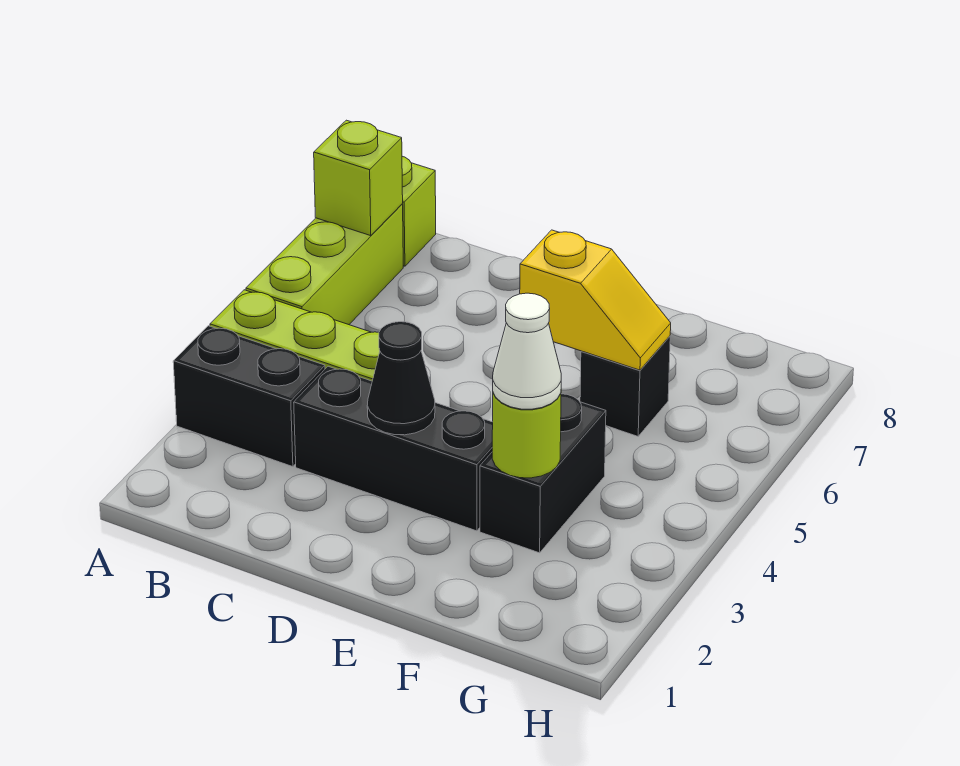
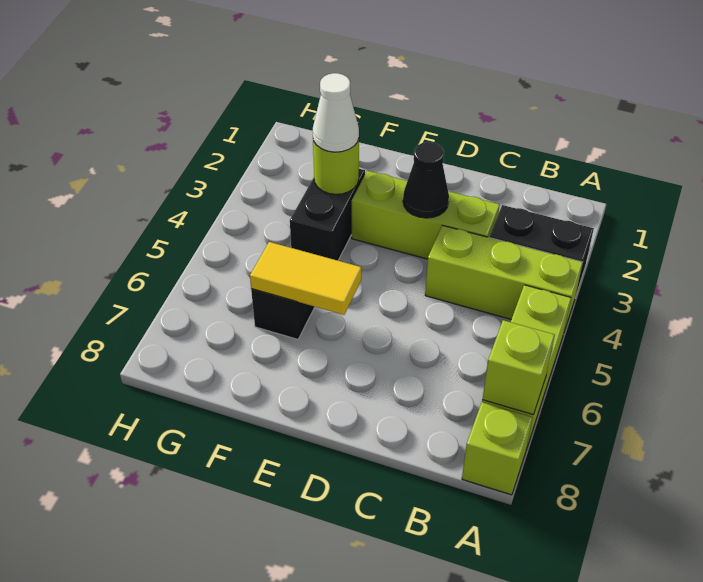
black 1x3 brick [294,366,493,531] -> lime 1x3 brick [352,171,500,259]
yellow 1x2 slope [520,230,671,370] -> yellow 1x2 tile [250,242,361,315]

